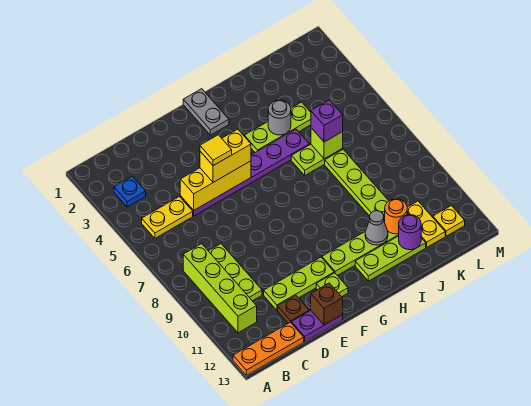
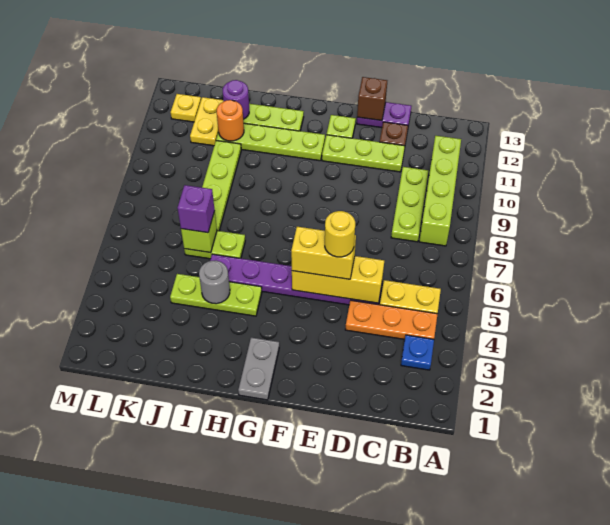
orange 1x3 plate [233,322,304,375] -> orange 1x3 plate moved to [345,300,437,339]
yellow 1x1 tile [200,135,232,166] -> yellow 1x1 round brick [325,211,355,257]
grey 1x1 cone [365,211,388,245] -> none

